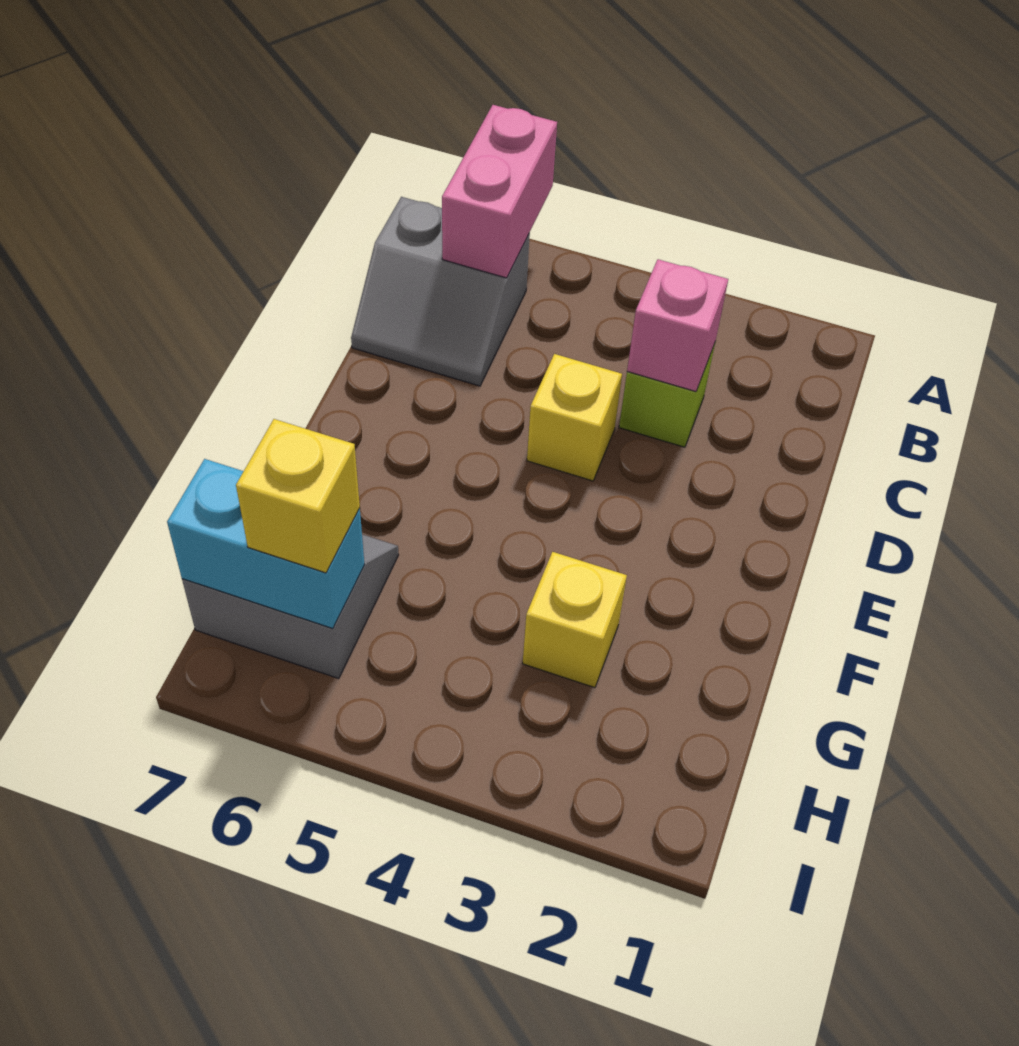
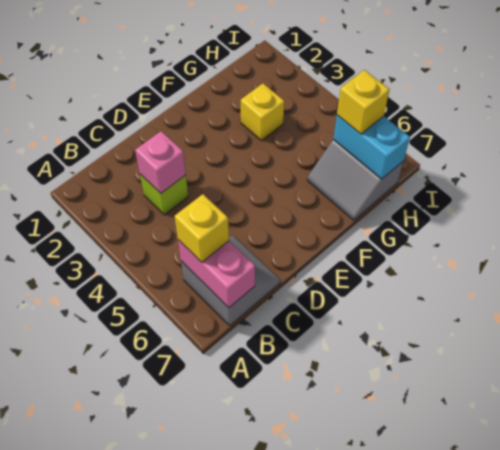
pink 1x2 brick [442,105,557,278] -> pink 1x2 brick turned to [178,240,255,308]
yellow 1x1 brick [527,354,622,481] -> yellow 1x1 brick moved to [175,194,229,262]

